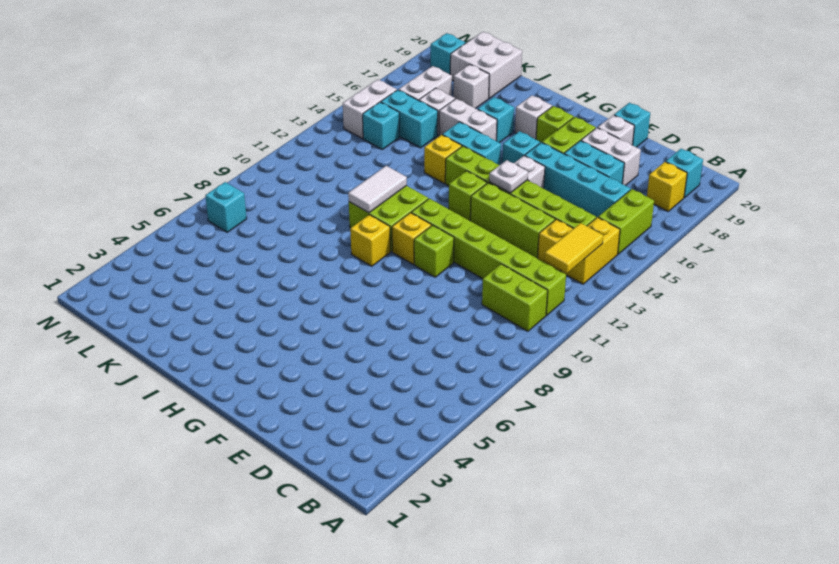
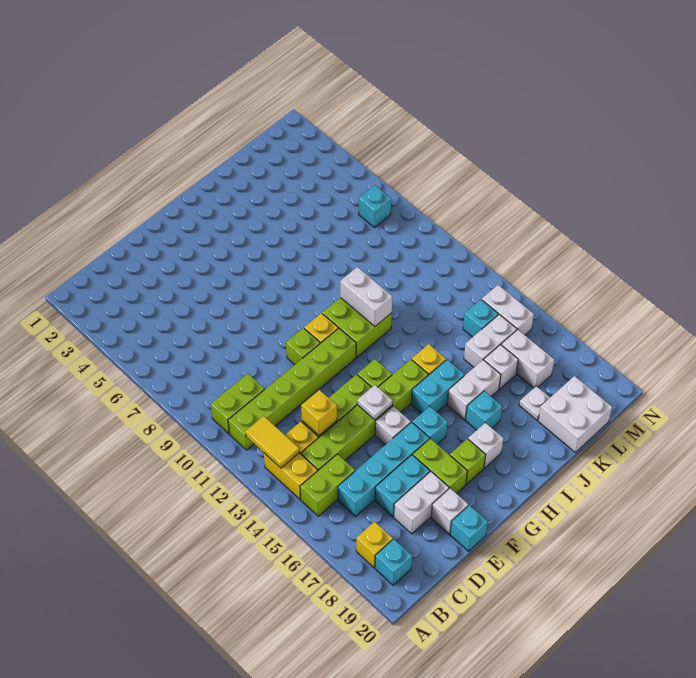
lime 1x2 brick [598,189,654,254] -> lime 1x2 brick turned to [300,454,355,516]
yellow 1x1 brick [350,215,390,266] -> yellow 1x1 brick moved to [301,390,337,436]
white 1x2 tile [348,166,407,213] -> white 1x2 brick [340,267,392,326]
cyan 1x2 brick [381,90,438,148] -> white 1x2 brick [464,314,517,367]
white 1x1 brick [453,64,489,109] -> white 1x1 plate [519,386,550,420]
cyan 1x1 brick [431,33,465,74] -> none

